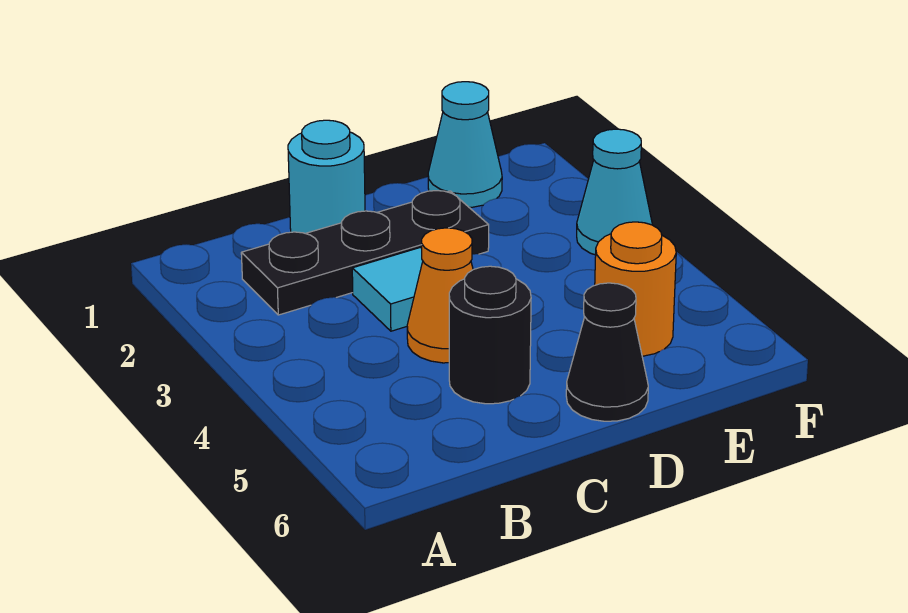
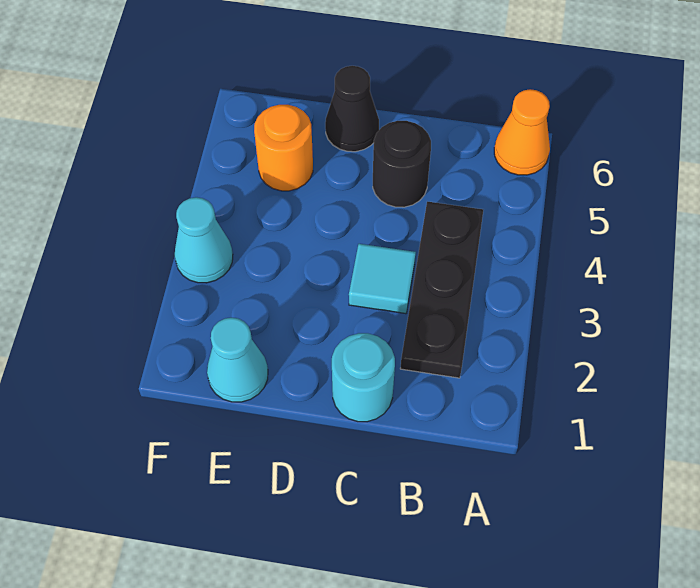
black 1x3 plate [241,191,489,315] -> black 1x3 plate turned to [400,202,483,378]
orange 1x1 cone [407,228,473,363] -> orange 1x1 cone moved to [494,89,550,175]

